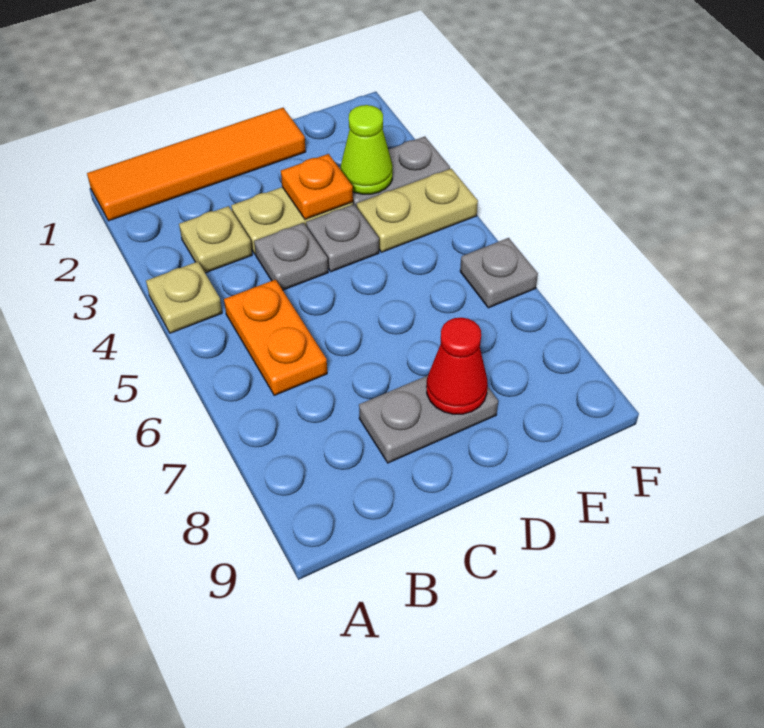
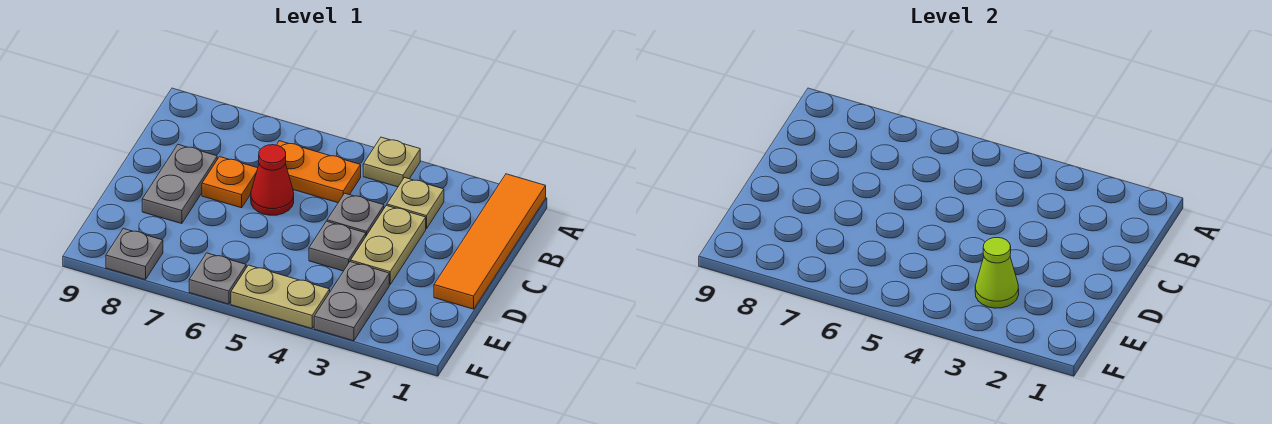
orange 1x1 plate [281,154,353,219] -> orange 1x1 plate moved to [202,157,258,208]
red 1x1 cone [427,318,488,414] -> red 1x1 cone moved to [251,145,294,215]
tan 1x2 plate [357,169,478,252] -> tan 1x2 plate turned to [231,265,330,328]
none -> grey 1x1 plate [106,229,163,280]

